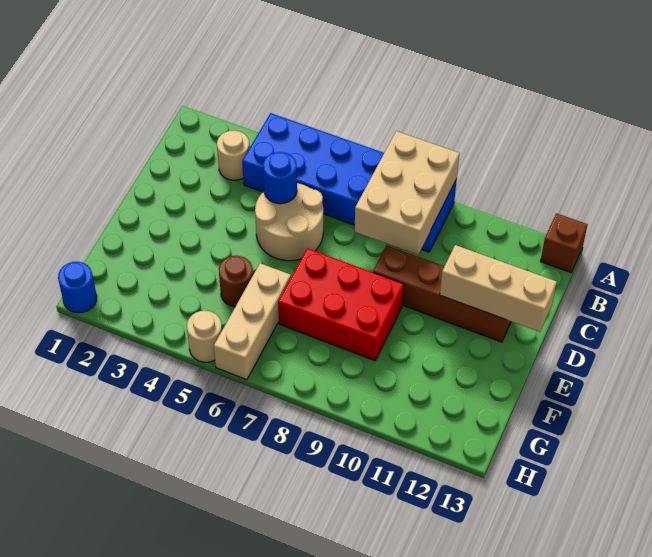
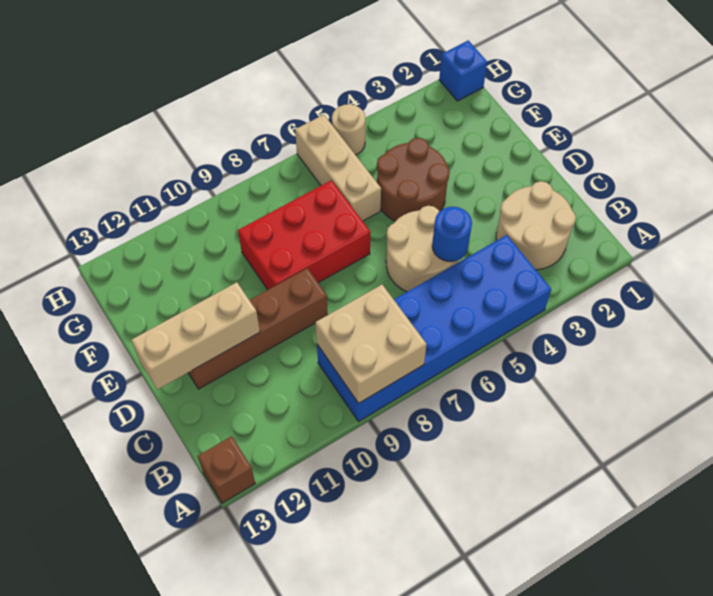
tan 2x3 brick [355,131,460,255] -> tan 2x2 brick [315,285,427,403]
tan 1x1 round brick [217,131,249,180] -> tan 2x2 round brick [496,181,576,270]
brown 1x1 round brick [219,256,253,307] -> brown 2x2 round brick [377,138,450,221]
blue 1x1 round brick [58,262,97,313] -> blue 1x1 brick [439,40,487,101]

